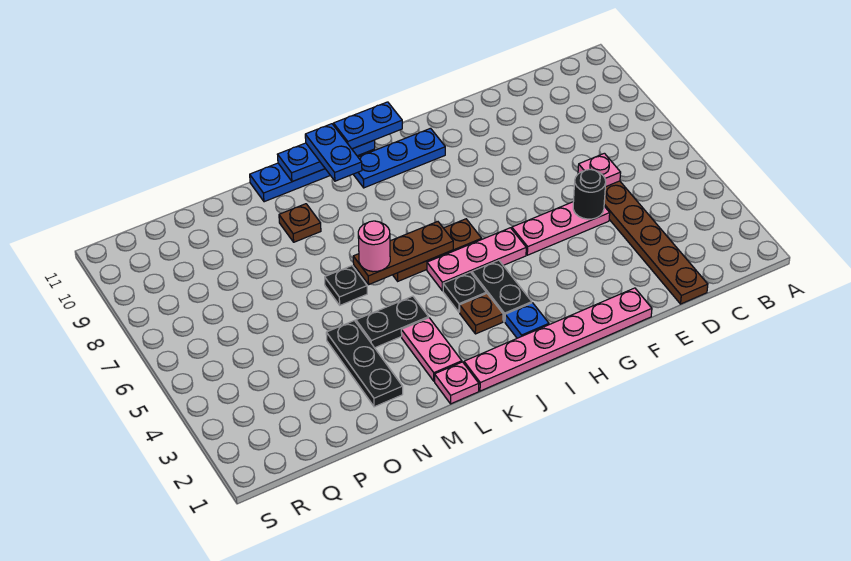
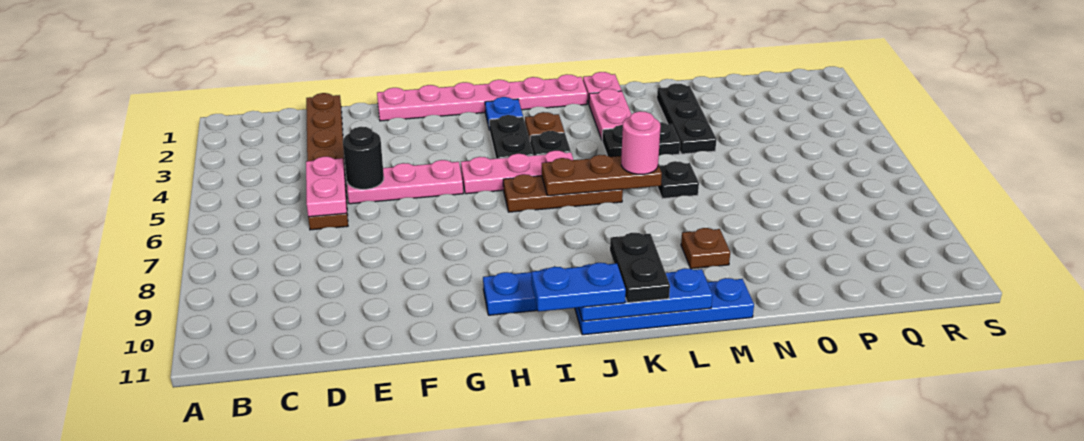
pink 1x1 plate [578,153,621,187] -> pink 1x2 plate [306,157,347,217]
blue 1x2 plate [305,124,362,181] -> black 1x2 plate [610,233,670,303]

